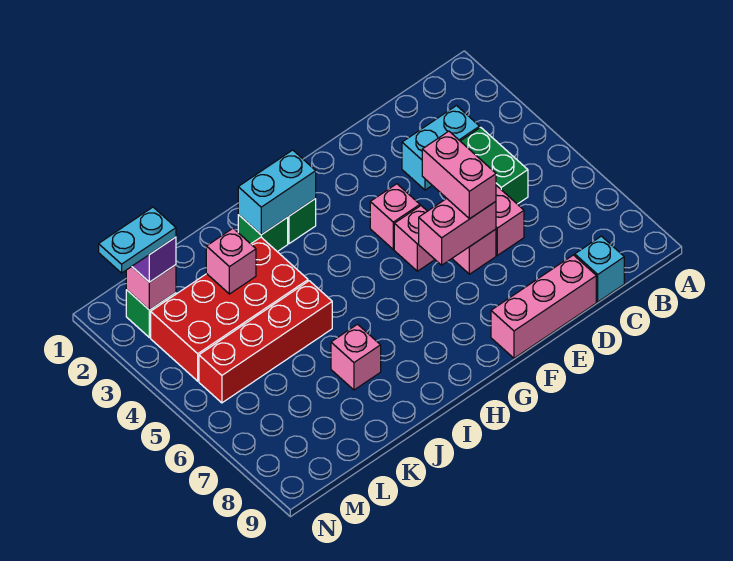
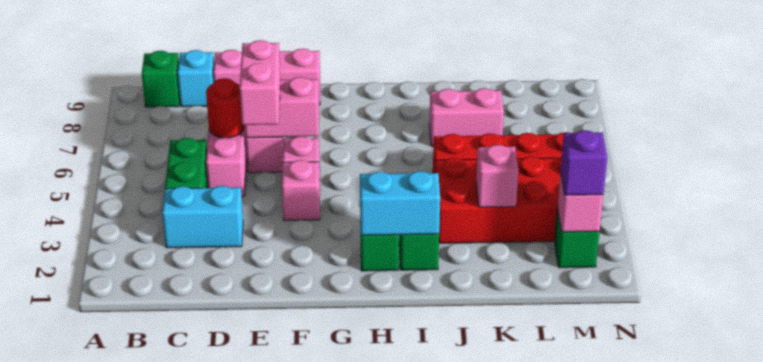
none -> green 1x1 brick [142,51,180,107]
none -> red 1x1 round brick [206,78,244,138]
pink 1x1 brick [331,324,381,390] -> pink 1x2 brick [429,88,504,147]
cyan 1x2 plate [99,207,176,273] -> none

